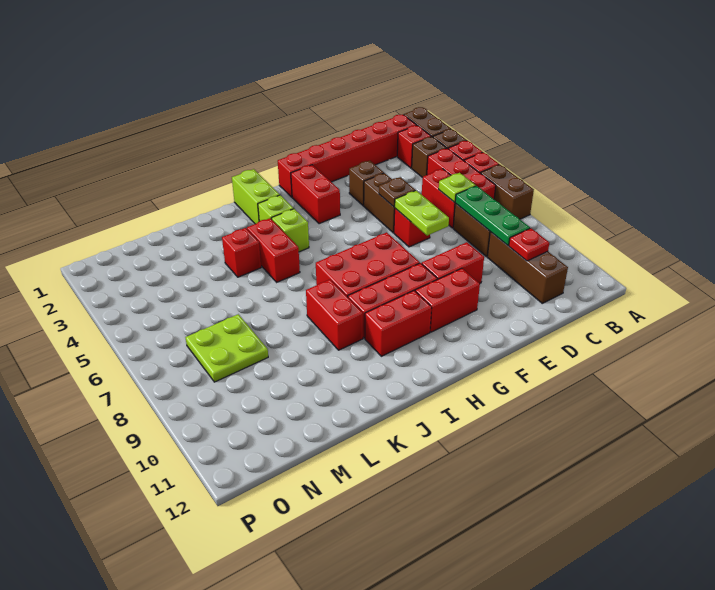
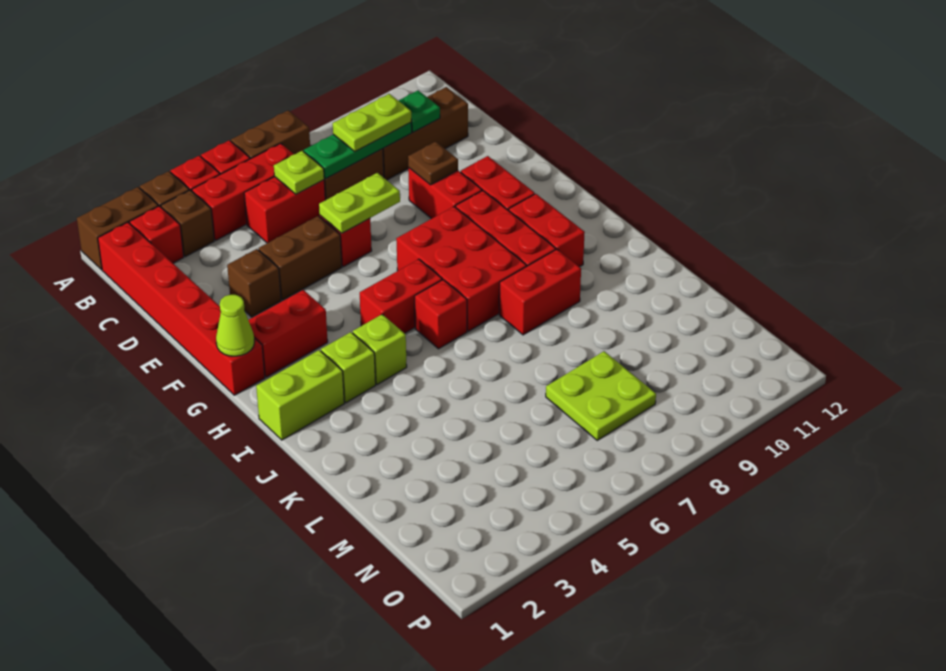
none -> lime 1x2 plate [333,94,411,151]
red 1x1 plate [509,228,549,261] -> green 1x1 plate [398,91,440,132]
brown 1x1 plate [379,177,415,207] -> brown 1x1 plate moved to [408,142,458,185]
none -> lime 1x1 cone [216,294,255,356]
red 1x2 brick [247,218,300,282] -> red 1x2 brick moved to [360,259,442,333]
red 1x1 brick [222,228,261,277] -> red 1x1 brick moved to [415,280,467,349]

